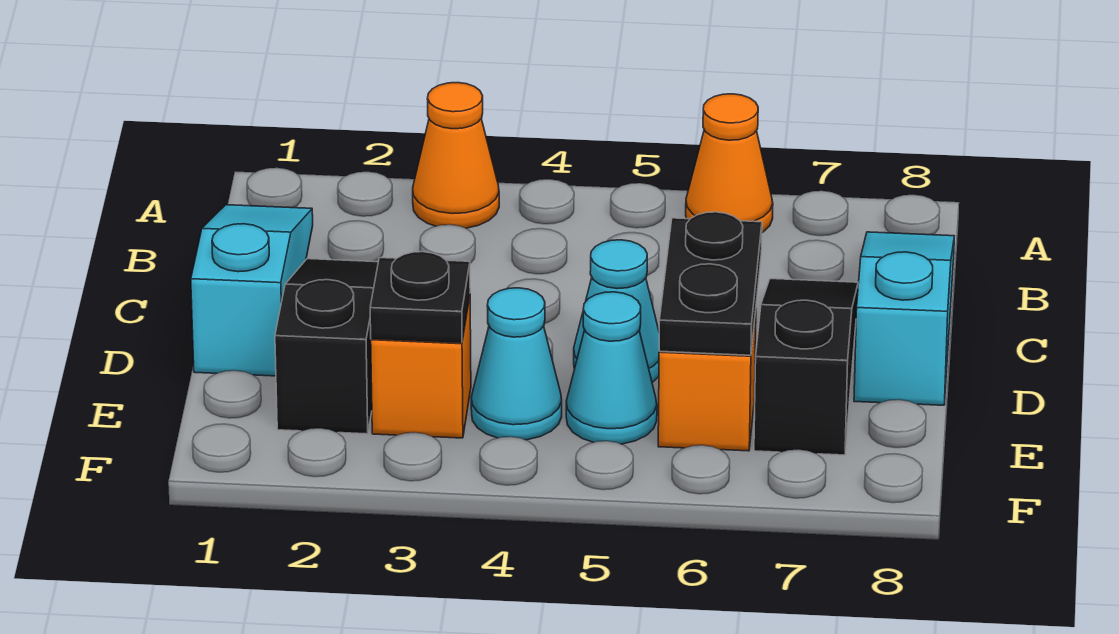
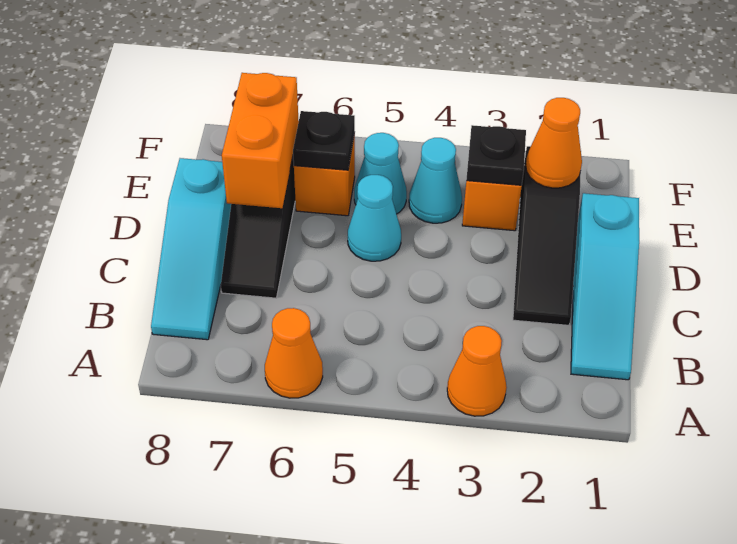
black 1x2 plate [659,212,762,355] -> black 1x1 plate [293,111,355,170]
none -> orange 1x2 brick [222,73,299,208]
none -> orange 1x1 cone [526,98,582,188]

